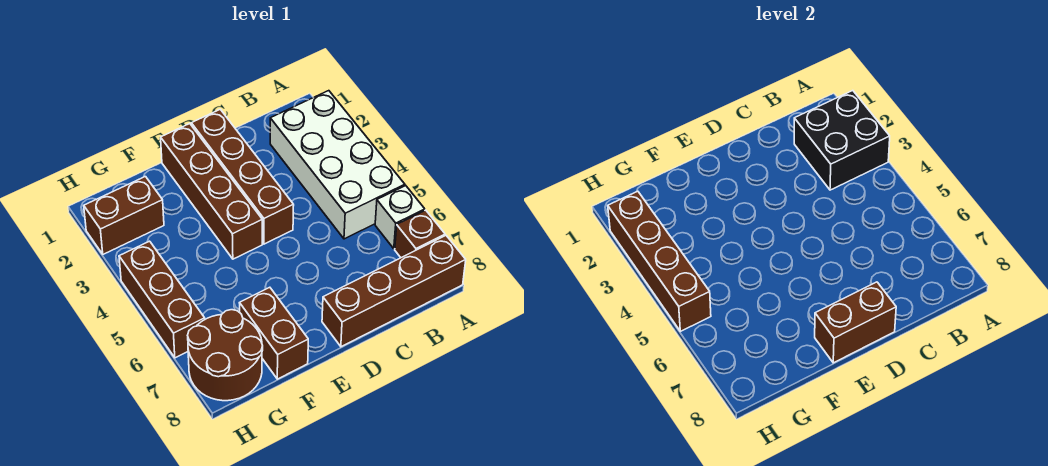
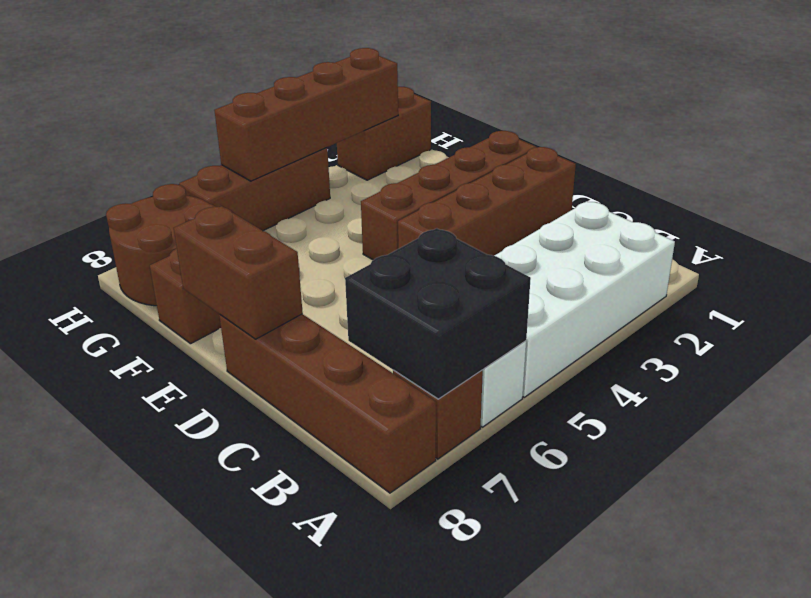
black 2x2 brick [794,91,890,190] -> black 2x2 brick moved to [345,228,531,399]
brown 1x2 brick [84,177,164,254] -> brown 1x2 brick turned to [337,87,431,180]

